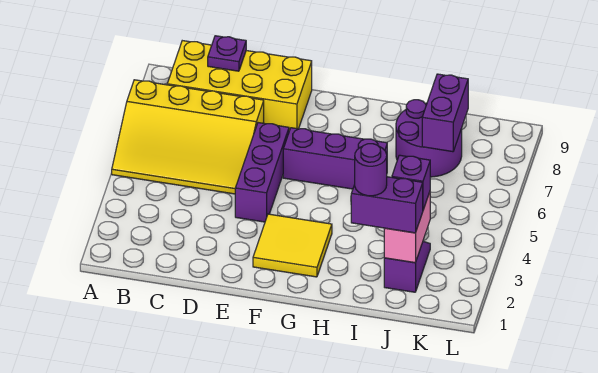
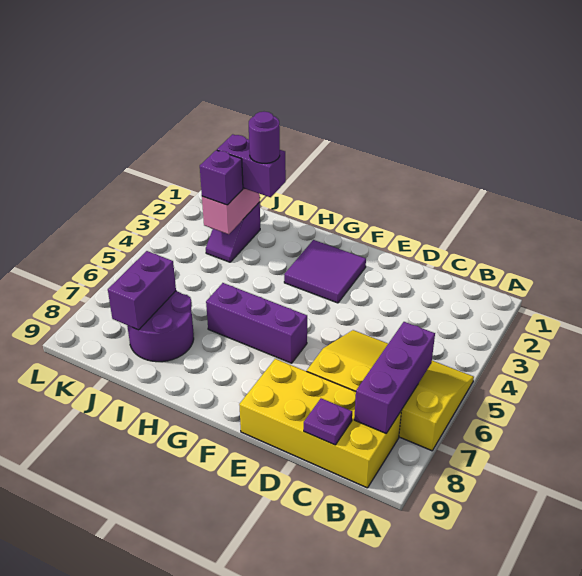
purple 1x3 brick [235,123,289,222] -> purple 1x3 brick moved to [354,322,435,433]
yellow 2x2 tile [253,214,332,277] -> purple 2x2 tile [284,240,366,303]

